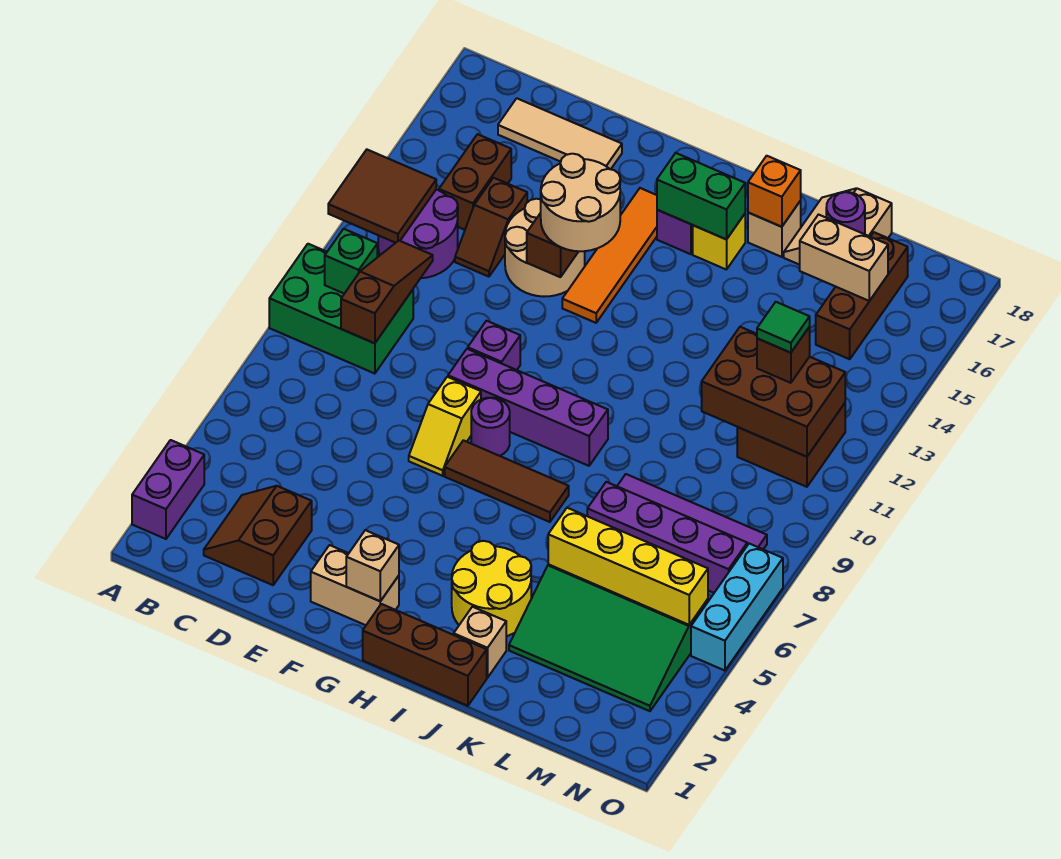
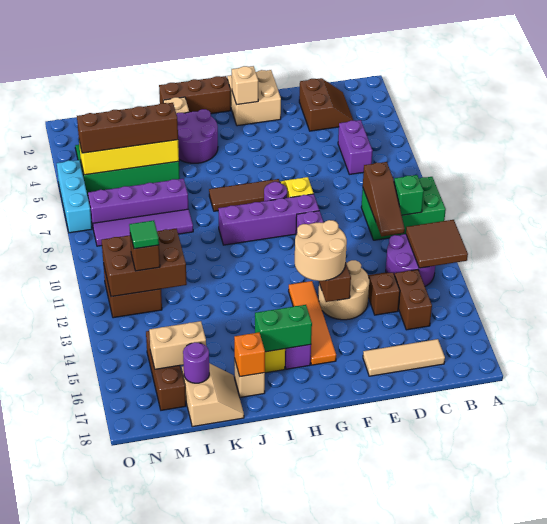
purple 1x2 brick [132,440,204,539] -> purple 1x2 brick moved to [338,120,373,174]
tan 1x2 brick [311,545,399,625] -> tan 2x2 brick [227,70,281,126]
yellow 2x2 round brick [452,541,531,636] -> purple 2x2 round brick [176,109,218,163]
none -> brown 1x4 brick [77,103,178,153]

